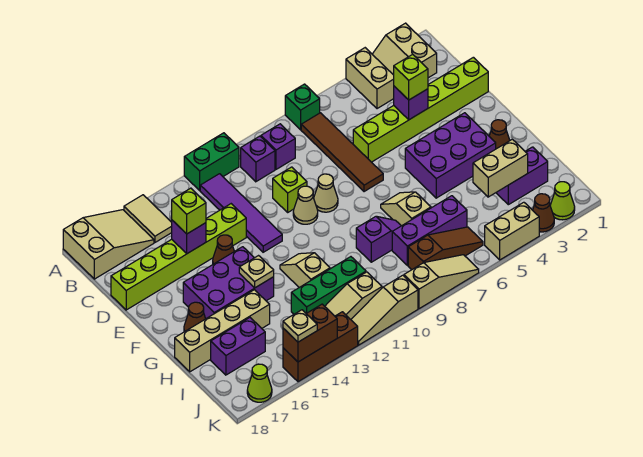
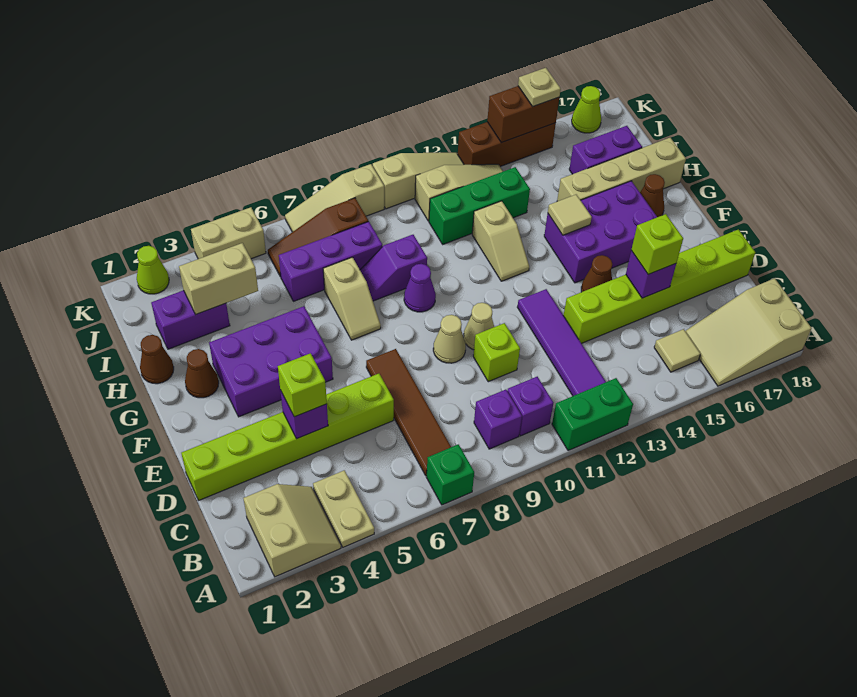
tan 1x2 brick [346,48,394,109] -> tan 1x2 plate [313,470,374,547]
tan 1x2 tile [124,195,172,242] -> tan 1x1 tile [654,329,701,372]
none -> purple 1x1 cone [404,264,436,312]
tan 1x1 plate [239,256,274,288] -> tan 1x1 tile [548,195,592,235]
brown 1x1 cone [533,194,554,232] -> brown 1x1 cone moved to [140,335,174,384]

